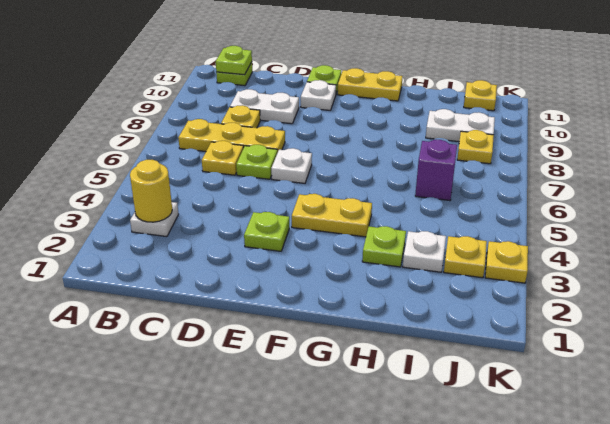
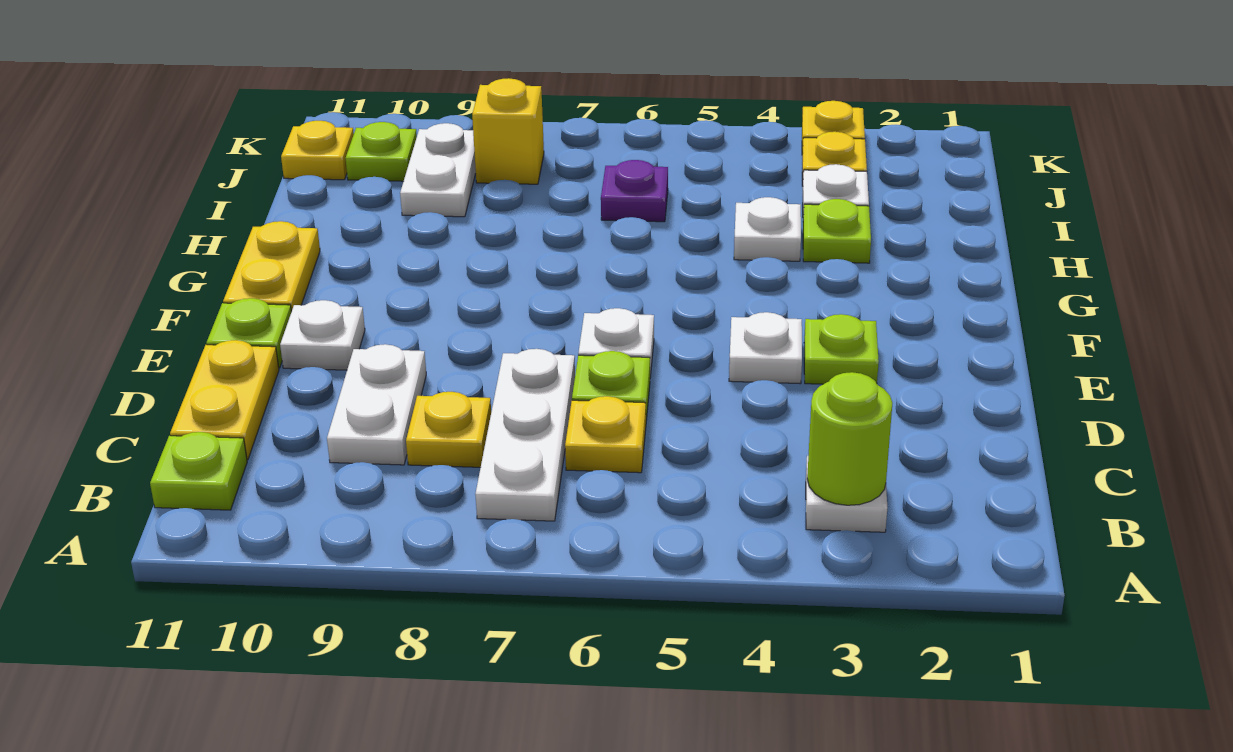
yellow 1x1 round brick [130,160,172,222] -> lime 1x1 round brick [807,372,892,505]
yellow 1x3 plate [178,119,285,153] -> white 1x3 plate [475,349,575,521]
lime 1x1 plate [216,46,252,75] -> lime 1x1 plate moved to [345,122,417,181]
none -> white 1x1 plate [729,312,802,384]
yellow 1x2 plate [292,194,372,237] -> yellow 1x2 plate moved to [170,340,279,460]
none -> white 1x1 plate [734,197,801,261]
purple 1x1 brick [415,140,457,200] -> purple 1x1 plate [601,160,668,222]
yellow 1x1 plate [457,130,494,164] -> yellow 1x1 brick [472,78,544,184]

